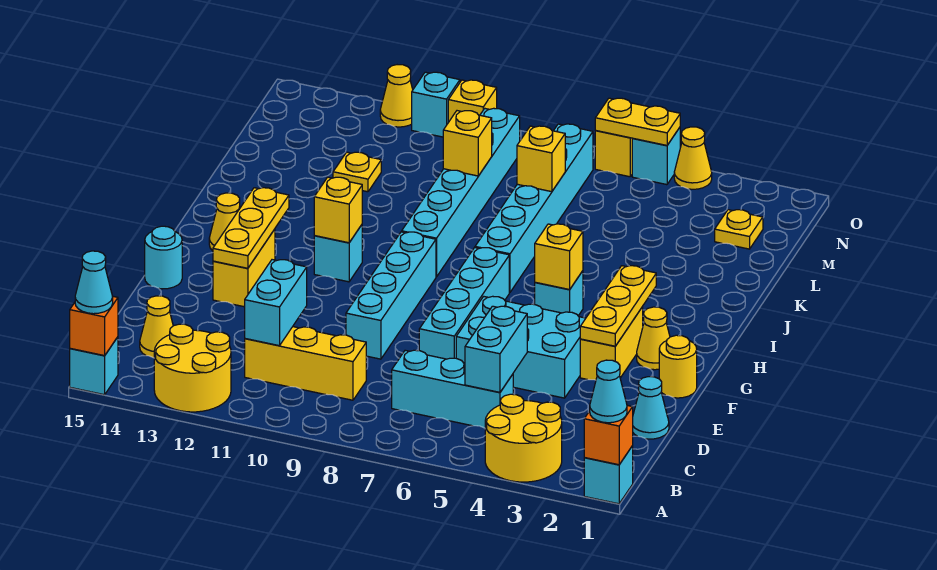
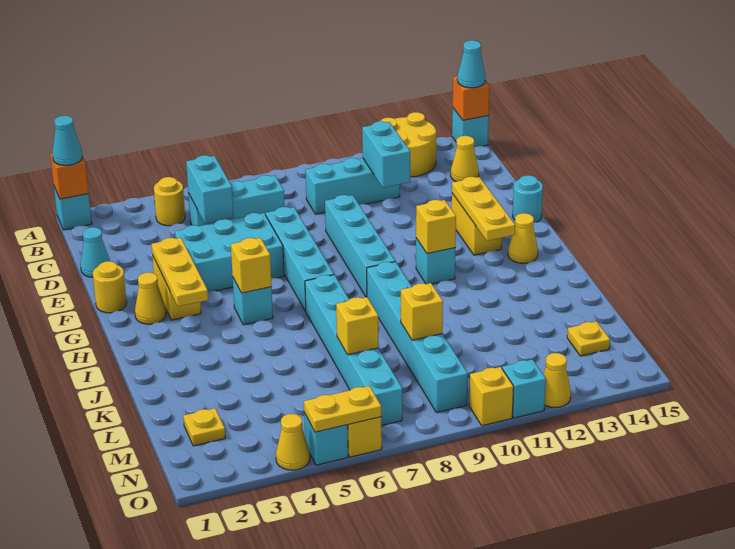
yellow 2x2 round brick [485,394,562,482] -> yellow 1x1 round brick [154,177,185,226]
yellow 1x3 brick [245,327,366,400] -> cyan 1x3 brick [305,158,400,214]
yellow 1x1 plate [333,152,381,192] -> yellow 1x1 plate moved to [567,321,610,356]

